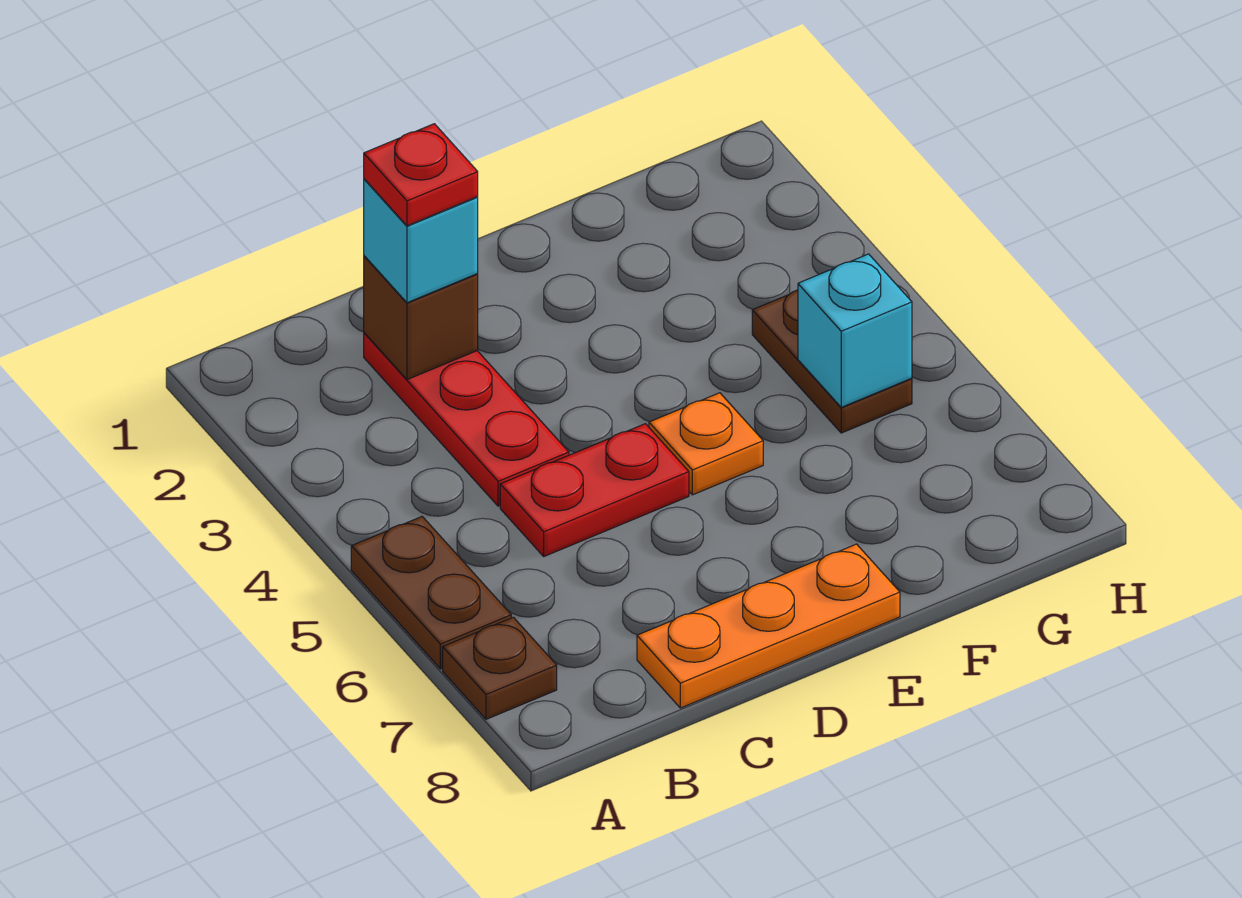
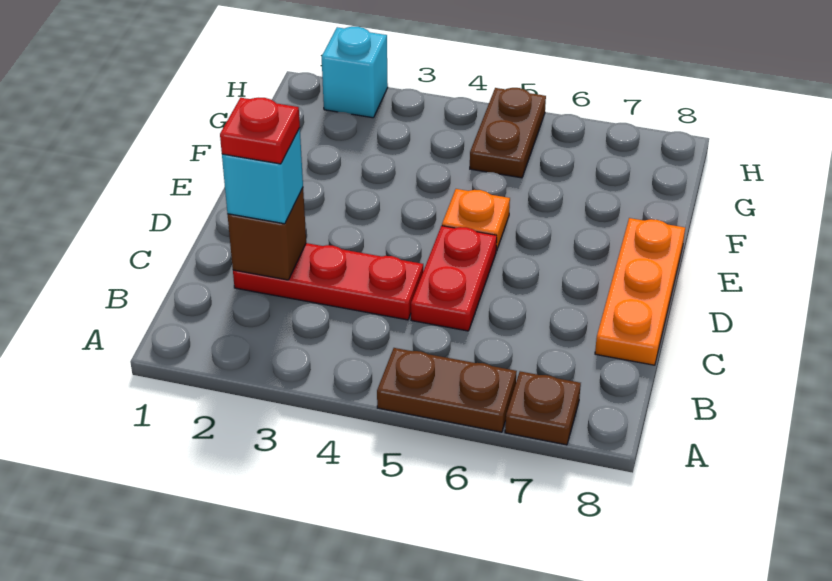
brown 1x2 plate [752,290,912,433] -> brown 1x2 plate turned to [470,88,546,178]
cyan 1x1 brick [798,254,912,407] -> cyan 1x1 brick moved to [322,27,388,118]

